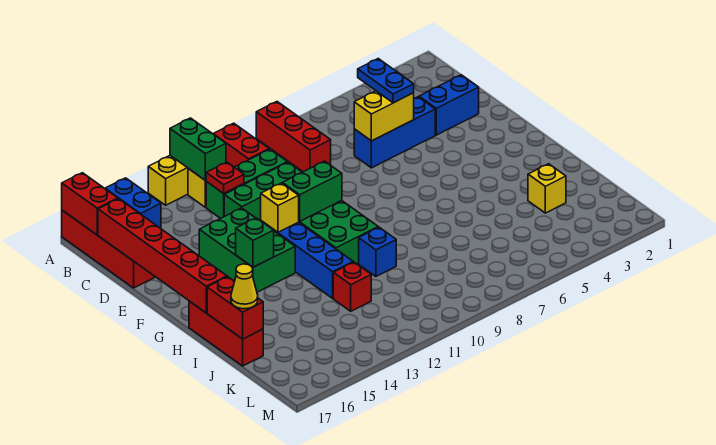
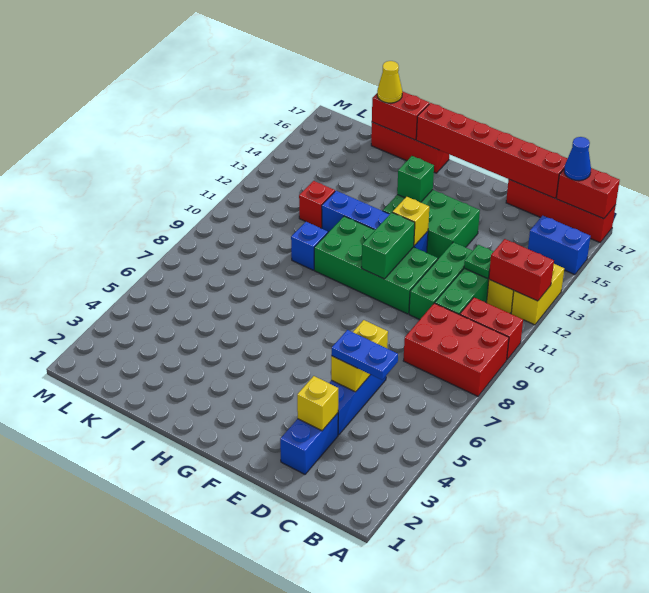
red 1x3 brick [256,102,331,172] -> red 2x3 brick [403,303,509,396]
green 1x2 brick [170,118,226,180] -> red 1x2 brick [489,239,554,301]
none -> blue 1x1 cone [564,137,591,180]
red 1x1 plate [206,162,244,193] -> green 1x1 plate [464,245,494,278]
yellow 1x1 brick [528,164,566,213] -> yellow 1x1 brick moved to [297,376,338,431]

